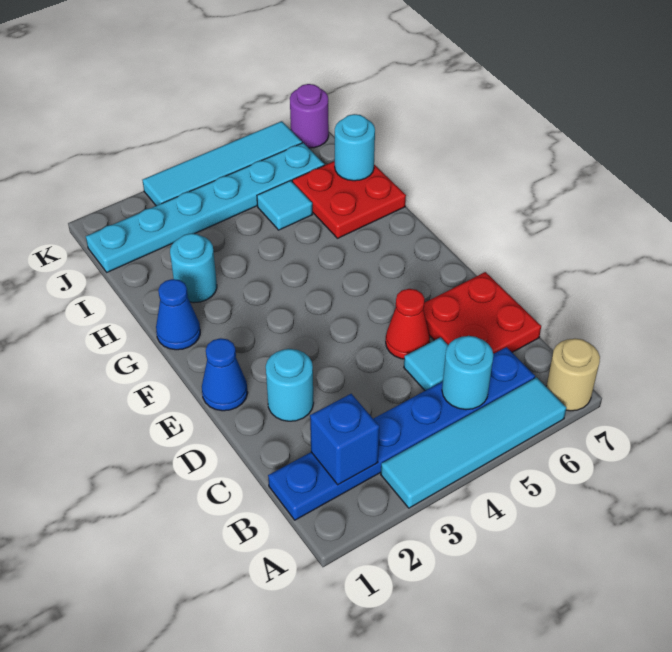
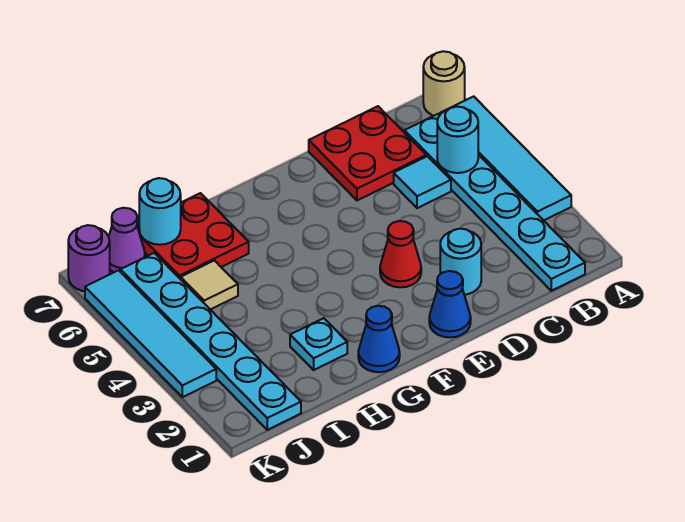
blue 1x6 plate [268,347,535,520] -> cyan 1x6 plate [404,114,585,291]
blue 1x1 brick [310,394,379,485] -> none
red 1x1 cone [386,289,430,359] -> red 1x1 cone moved to [380,221,421,287]
cyan 1x1 round brick [170,233,217,303] -> cyan 1x1 plate [290,318,347,370]
cyan 1x1 tile [257,180,313,230] -> tan 1x1 tile [181,261,238,310]
none -> purple 1x1 cone [109,208,145,272]

